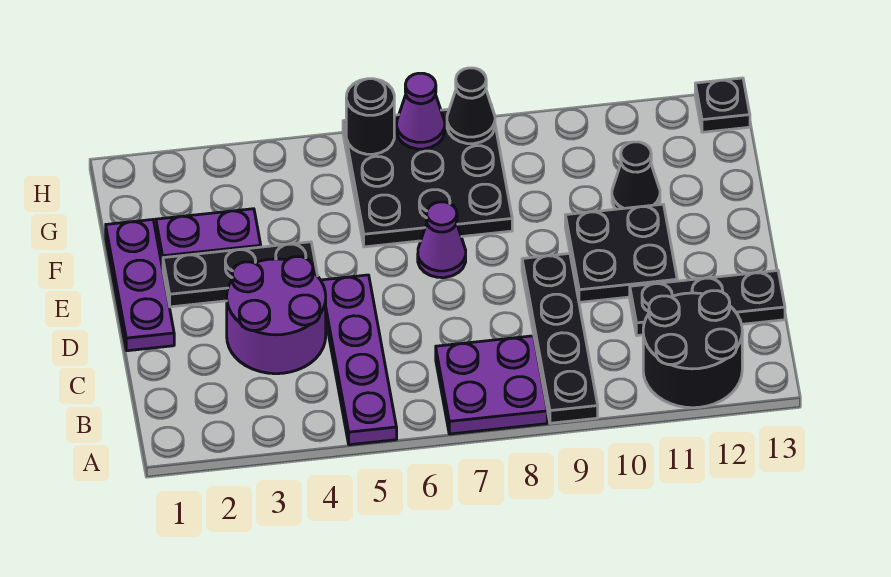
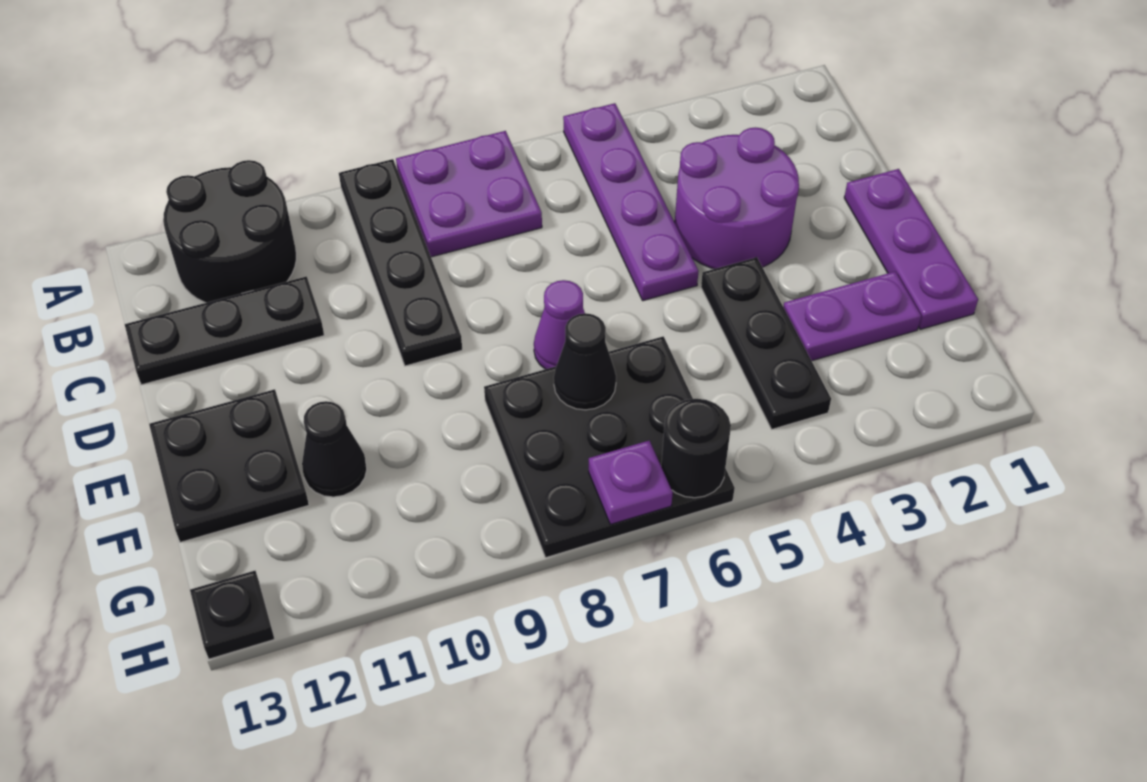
black 2x2 plate [565,204,677,302] -> black 2x2 plate moved to [149,389,309,542]
black 1x3 plate [163,242,318,307] -> black 1x3 plate turned to [701,257,831,429]
purple 1x1 cone [397,73,445,149] -> purple 1x1 plate [589,441,673,524]
black 1x1 cone [447,68,495,144] -> black 1x1 cone moved to [554,313,616,410]

